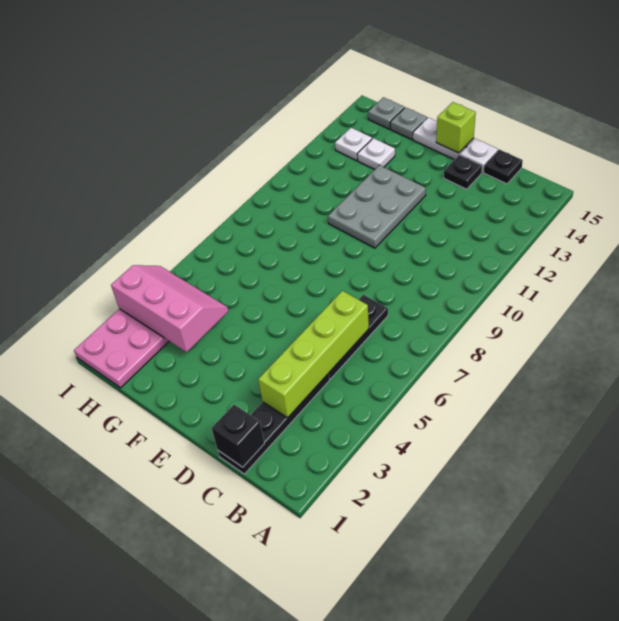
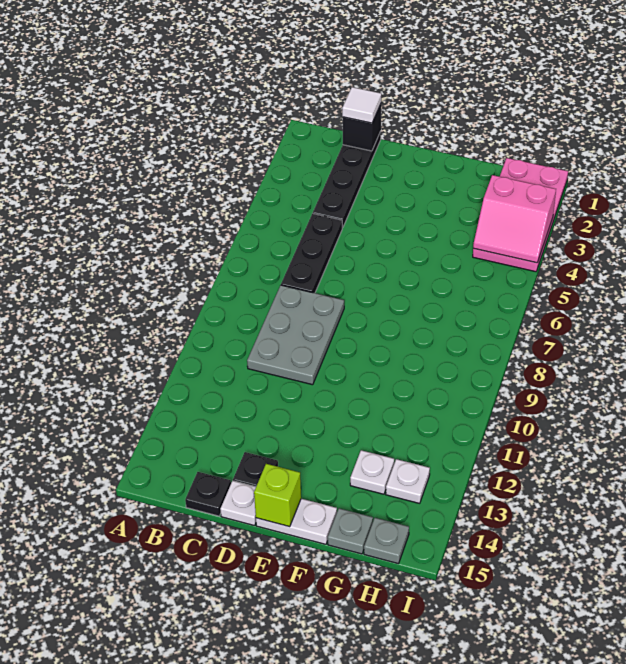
none -> white 1x1 tile [342,87,381,123]
lime 1x4 brick [258,291,369,418] -> none
grey 2x3 plate [328,165,426,248] -> grey 2x3 plate moved to [247,285,344,385]
pink 2x3 slope [111,265,229,352] -> pink 2x2 slope [473,175,556,263]

